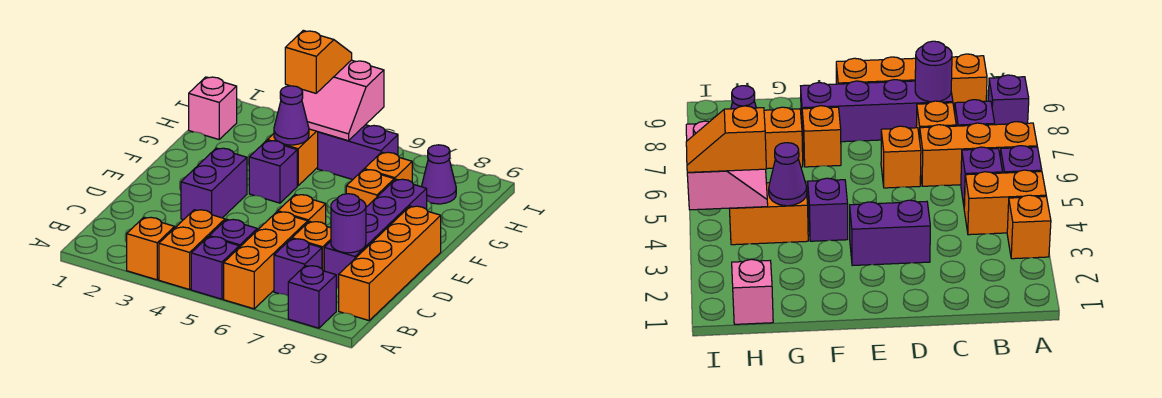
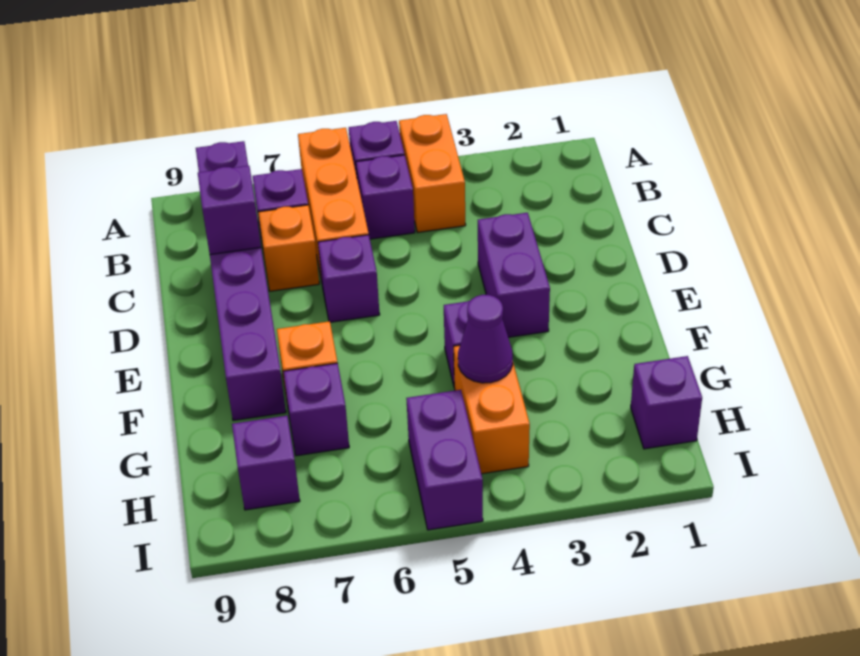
orange 1x1 brick [127,217,175,280] -> none
orange 1x4 brick [339,206,441,320] -> none
purple 1x1 round brick [331,194,366,253] -> purple 1x1 brick [198,166,261,255]
orange 1x1 brick [278,194,326,224] -> purple 1x1 brick [318,235,380,322]
orange 1x1 brick [364,152,412,182] -> purple 1x1 brick [283,363,349,456]
pink 1x1 brick [189,77,237,139] -> purple 1x1 brick [631,356,702,449]
pink 2x2 slope [301,60,384,141] -> none
orange 1x2 slope [285,30,352,93] -> none
purple 1x2 brick [318,125,398,180] -> purple 1x2 brick turned to [406,390,483,530]
purple 1x1 cone [421,145,456,204] -> purple 1x1 brick [232,416,300,510]

